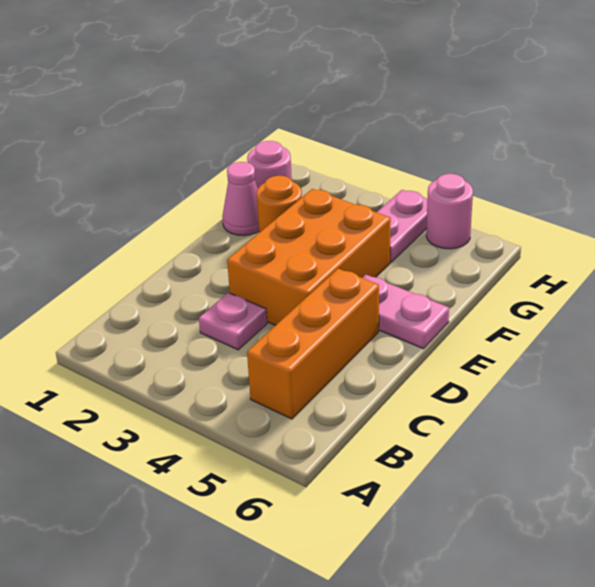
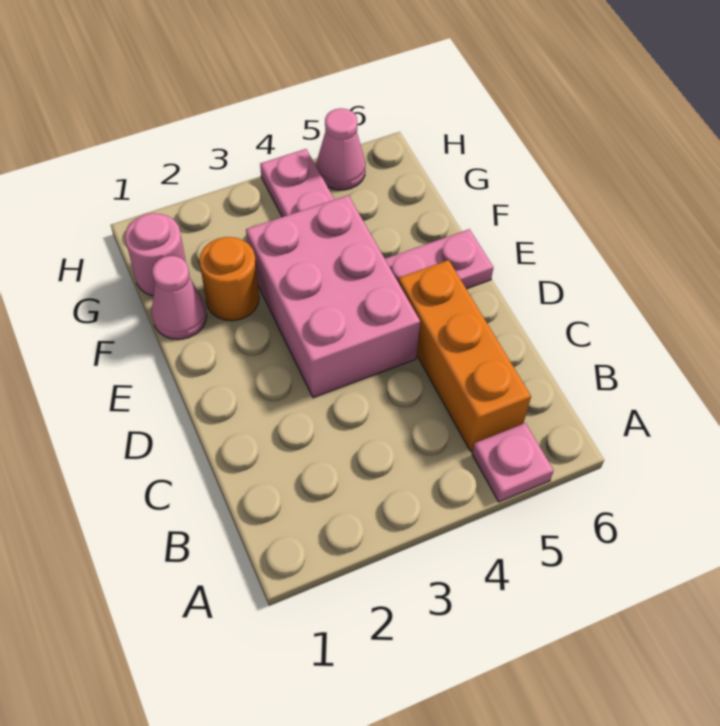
pink 1x1 plate [199,293,267,350] -> pink 1x1 plate moved to [472,423,554,502]
orange 2x3 brick [227,189,391,325] -> pink 2x3 brick [246,195,420,398]
pink 1x1 round brick [426,174,473,249] -> pink 1x1 cone [316,108,366,190]

